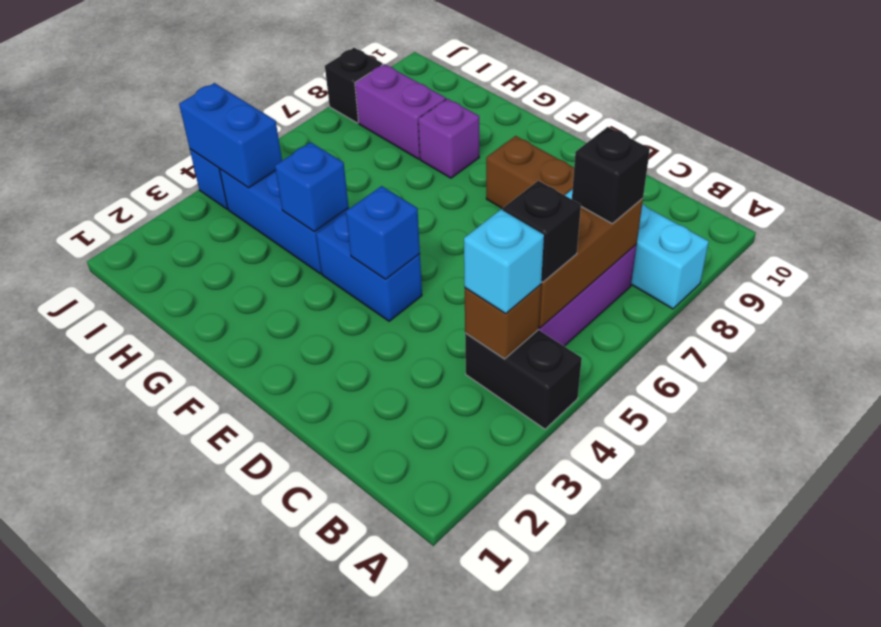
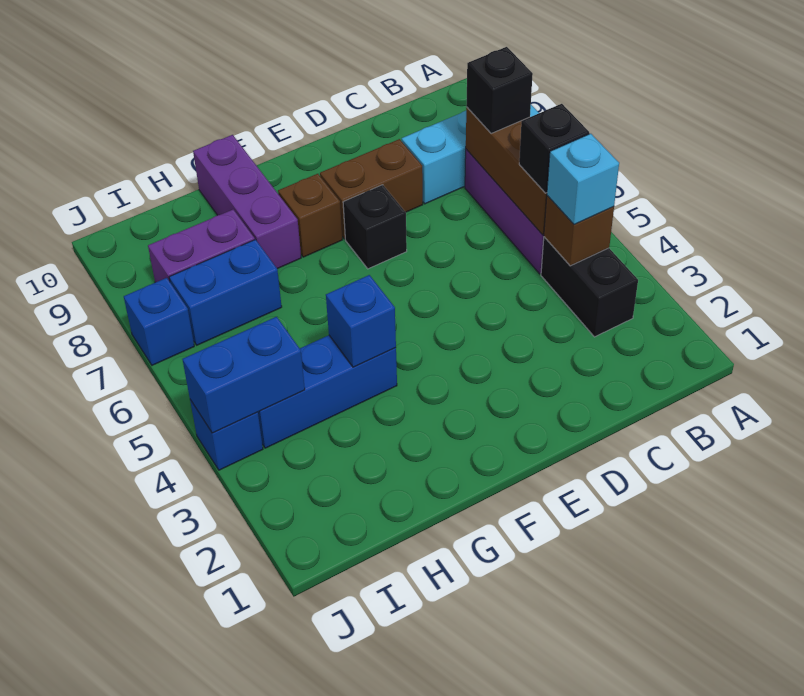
black 1x2 brick [465,330,582,429] -> black 1x2 brick turned to [541,237,638,337]
blue 1x2 brick [316,213,422,321] -> blue 1x2 brick moved to [169,240,282,345]
blue 1x1 brick [346,186,420,279] -> blue 1x1 brick moved to [124,278,194,365]
none -> brown 1x1 brick [278,174,342,257]
purple 1x1 brick [418,99,479,178] -> purple 1x3 brick [193,135,301,269]
black 1x1 brick [325,48,383,123] -> black 1x1 brick moved to [343,185,407,269]

